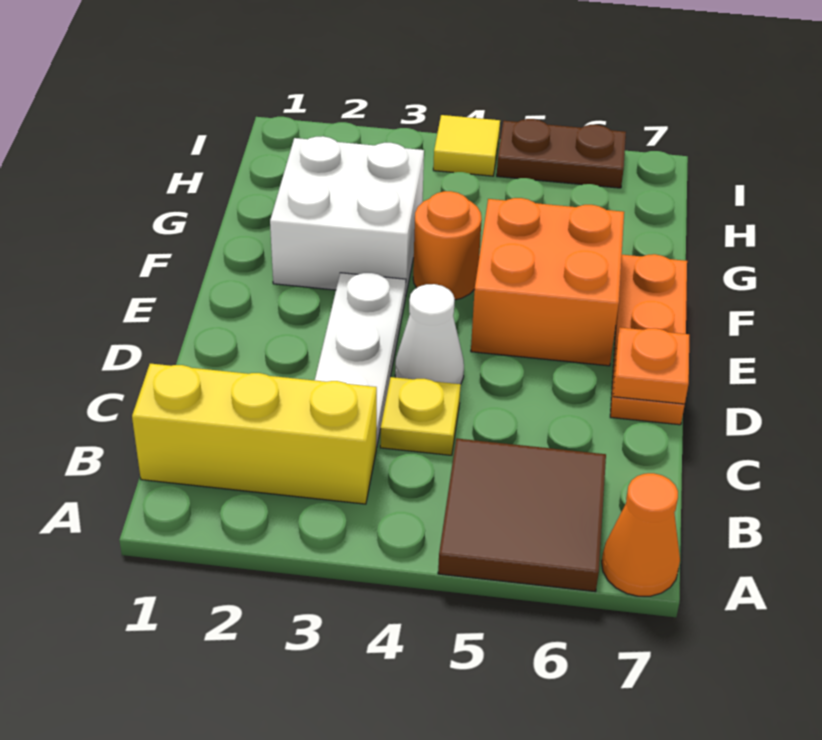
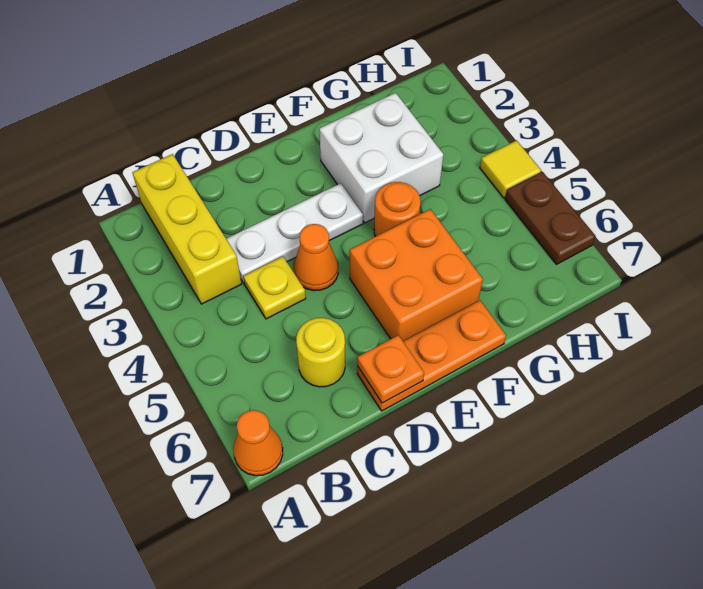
brown 2x2 tile [438,438,606,592] -> none
none -> yellow 1x1 round brick [296,318,345,387]
white 1x1 cone [395,284,464,384] -> orange 1x1 cone [294,224,338,291]

